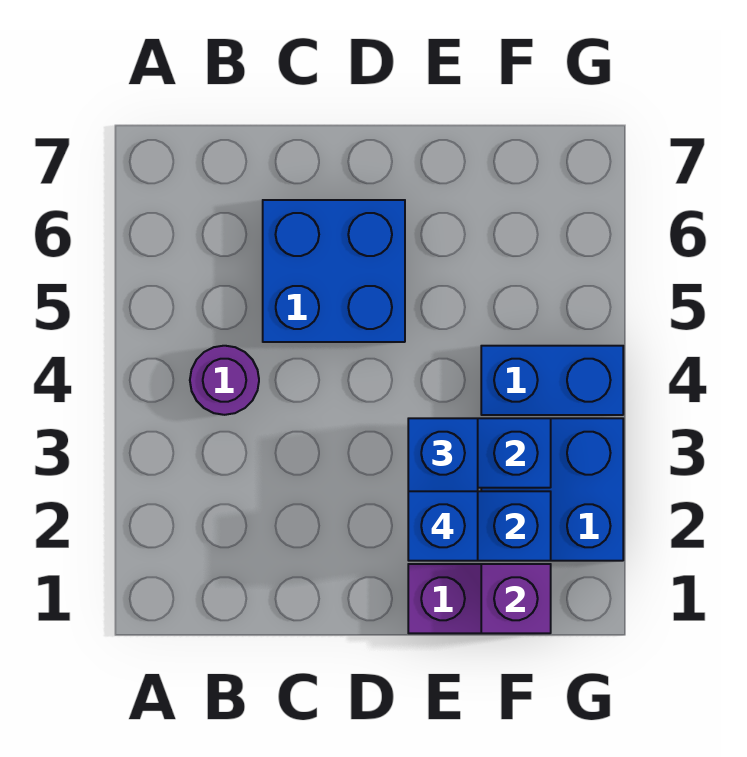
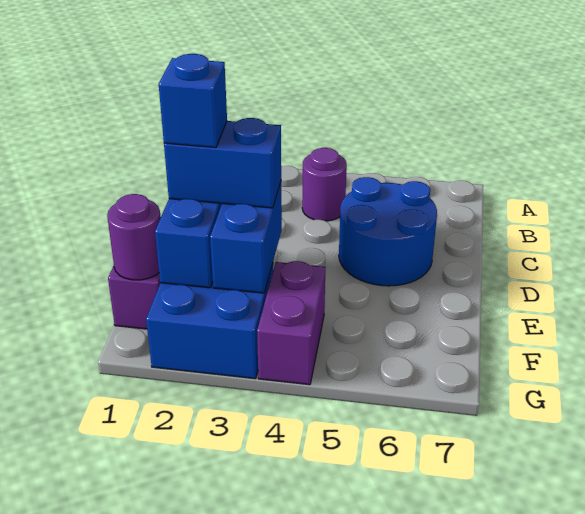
blue 2x2 brick [263,200,405,342] -> blue 2x2 round brick [339,177,437,286]
purple 1x1 brick [481,564,551,633] -> purple 1x1 round brick [107,194,161,280]
blue 1x2 brick [481,346,623,415] -> purple 1x2 brick [257,261,325,385]

